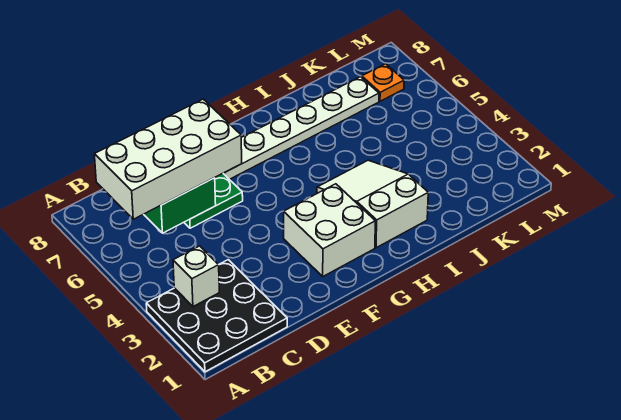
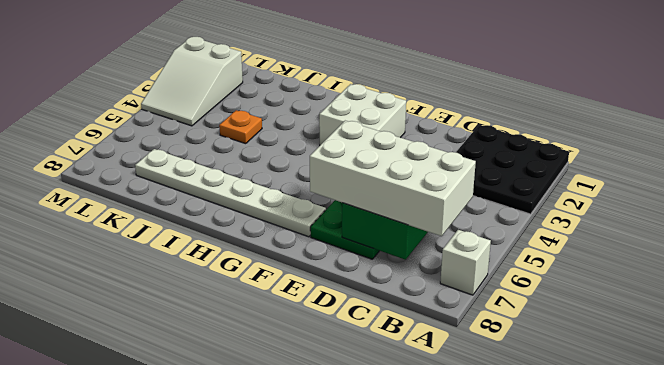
white 1x1 brick [173,246,219,307] -> white 1x1 brick moved to [440,230,491,295]
white 2x3 slope [317,160,428,248] -> white 2x3 slope moved to [141,37,243,126]
orange 1x1 plate [362,64,404,101] -> orange 1x1 plate moved to [219,110,262,144]

